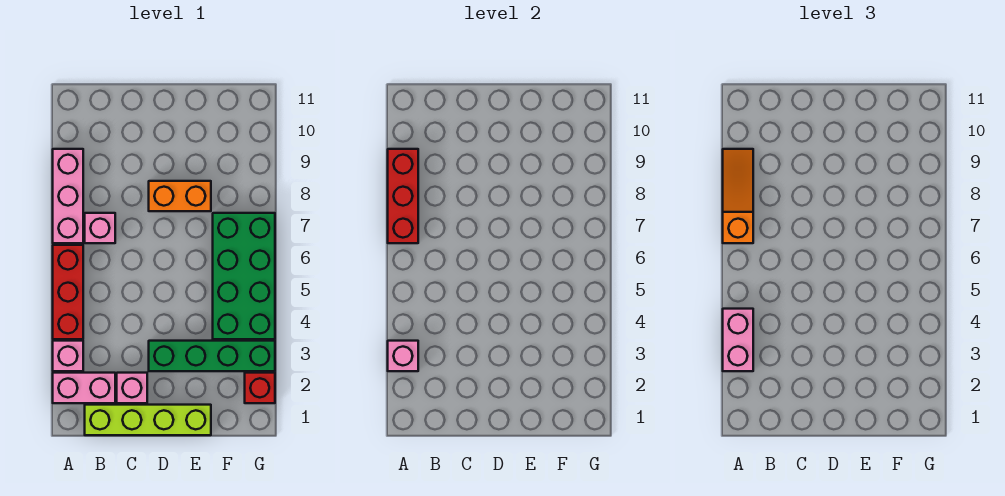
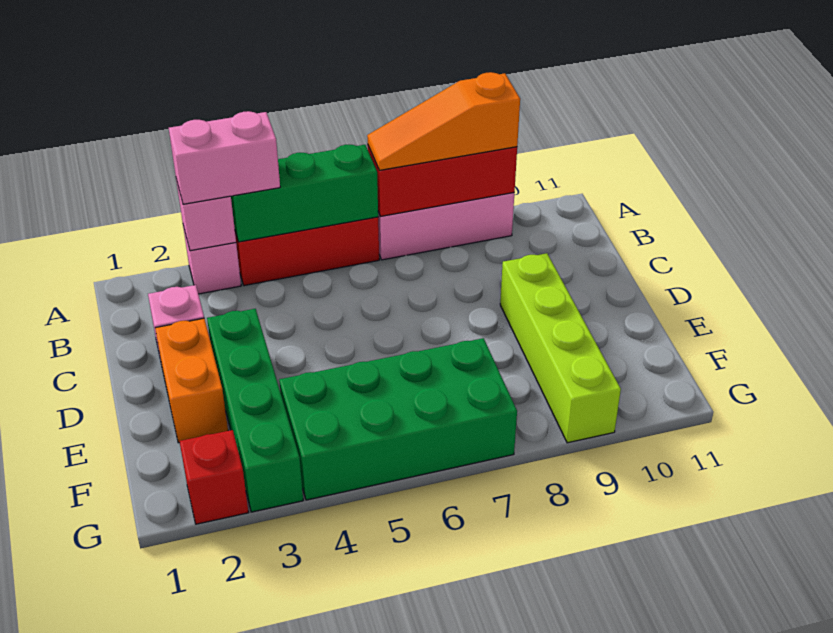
pink 1x2 brick [53,373,115,403] -> none
none -> green 1x3 brick [231,145,378,242]
orange 1x3 slope [723,149,753,243] -> orange 1x3 slope turned to [367,72,520,170]
lime 1x4 brick [85,405,211,435] -> lime 1x4 brick moved to [500,253,621,443]
pink 1x1 brick [85,213,115,243] -> none
orange 1x2 brick [149,181,211,211] -> orange 1x2 brick moved to [155,318,228,443]

